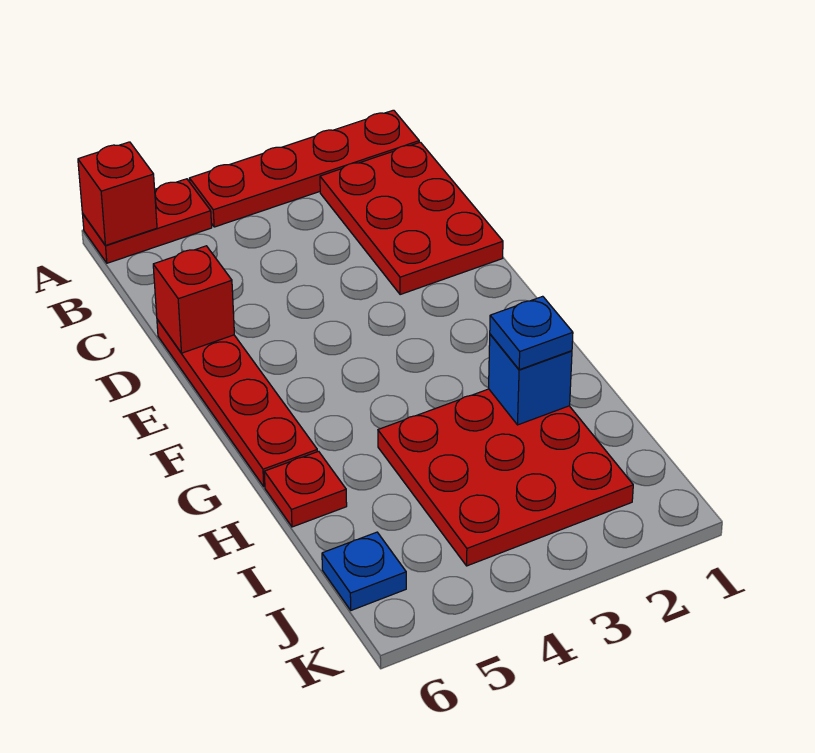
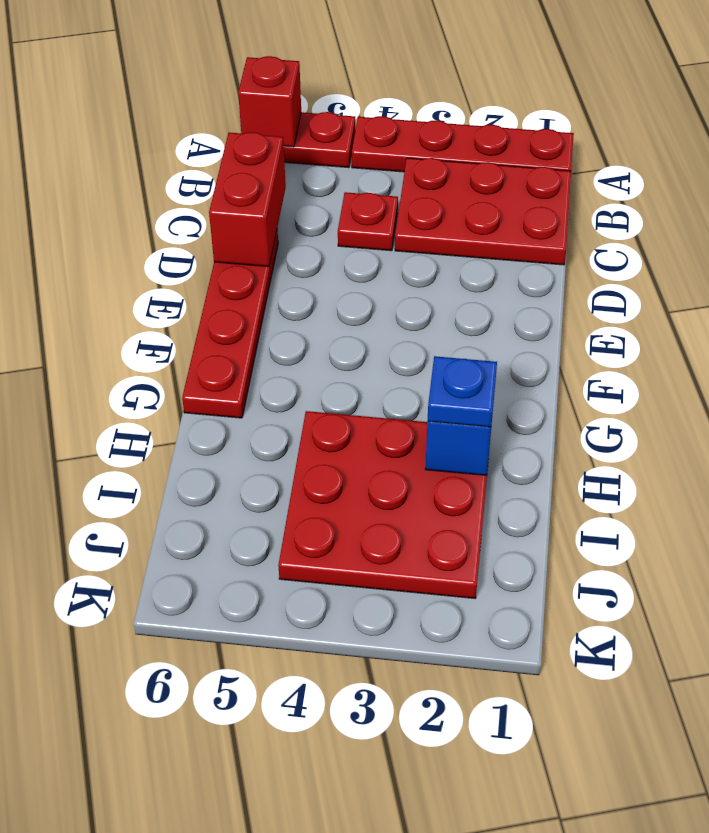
red 2x3 plate [320,142,503,295] -> red 2x3 plate turned to [395,158,571,265]
red 1x1 brick [153,246,234,353] -> red 1x2 brick [209,132,286,267]
red 1x1 plate [264,451,347,527] -> red 1x1 plate moved to [338,192,398,251]
blue 1x1 plate [322,532,406,610] -> none

